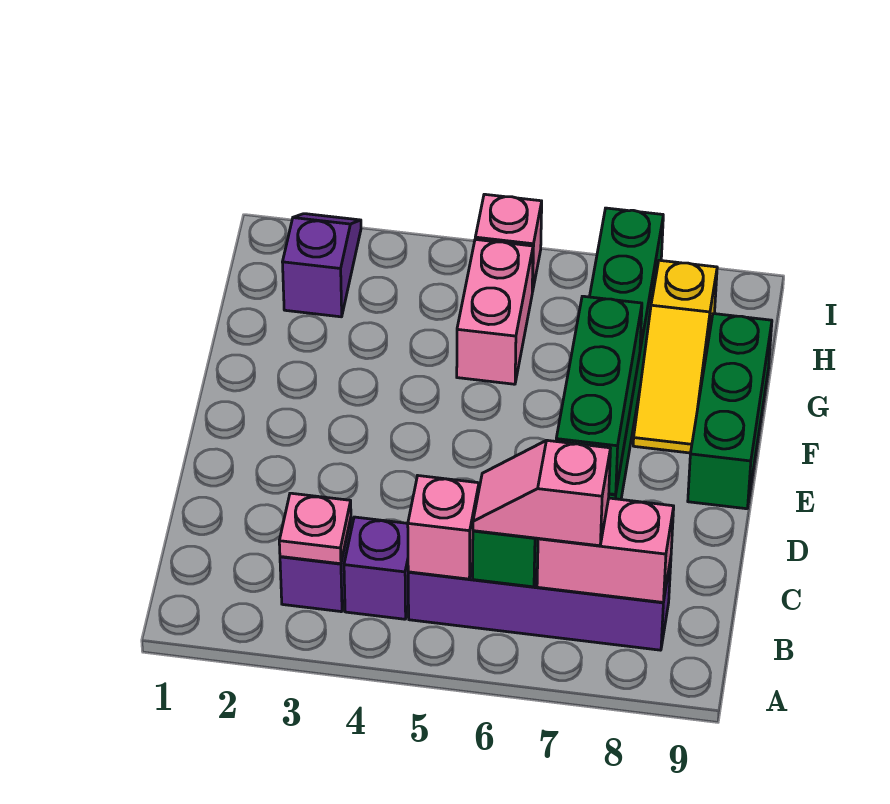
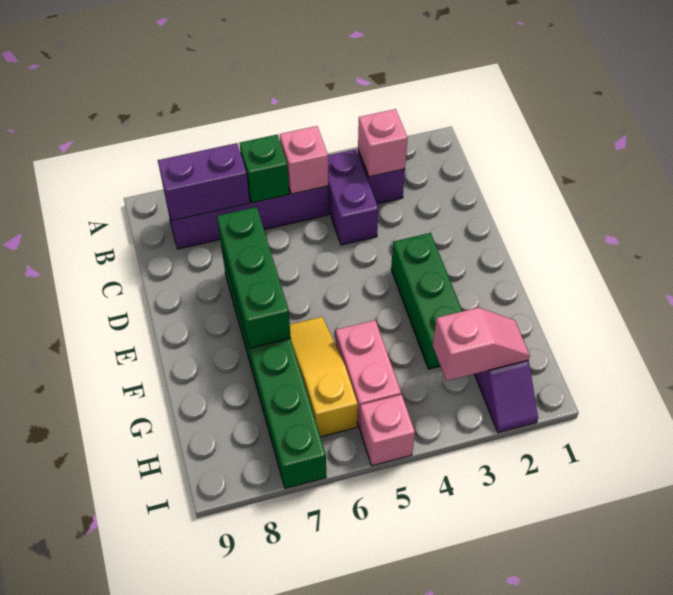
pink 1x1 plate [279,493,351,564] -> pink 1x1 brick [358,109,408,177]
purple 1x1 brick [344,517,408,619] -> purple 1x2 brick [328,149,378,245]
pink 1x2 slope [473,440,611,546] -> pink 1x2 slope moved to [433,307,530,381]
pink 1x2 brick [537,498,674,602] -> purple 1x2 brick [158,143,250,221]
green 1x3 brick [688,314,772,509] -> green 1x3 brick moved to [391,233,462,369]
yellow 1x3 slope [633,260,717,453] -> yellow 1x3 slope moved to [290,317,358,437]

